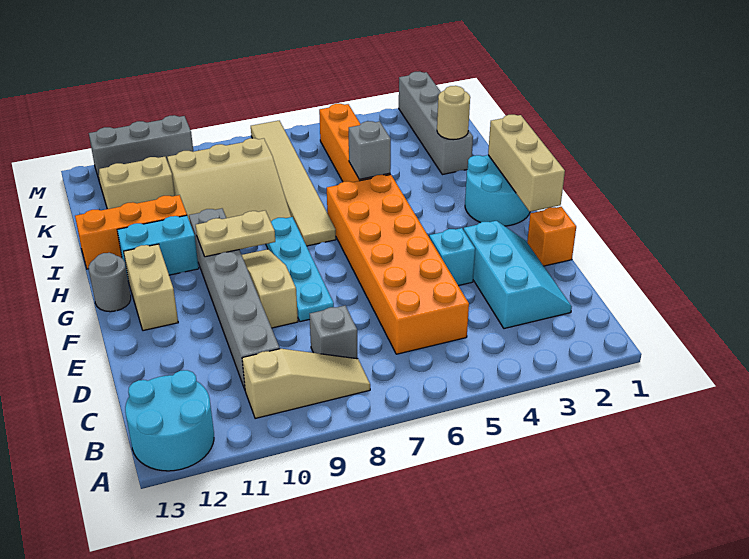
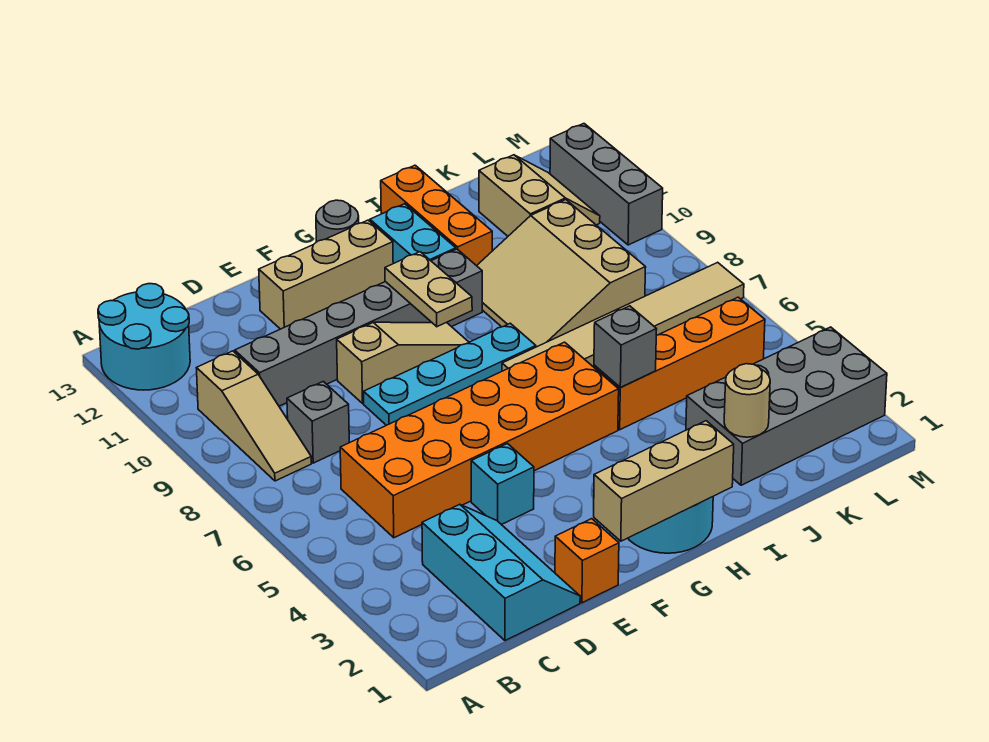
cyan 2x3 slope [463,221,572,329] -> cyan 2x3 slope turned to [422,504,580,641]
tan 1x2 brick [124,244,178,331] -> tan 1x3 brick [259,220,393,329]
grey 1x4 brick [399,72,473,175] -> grey 2x4 brick [686,327,887,485]

